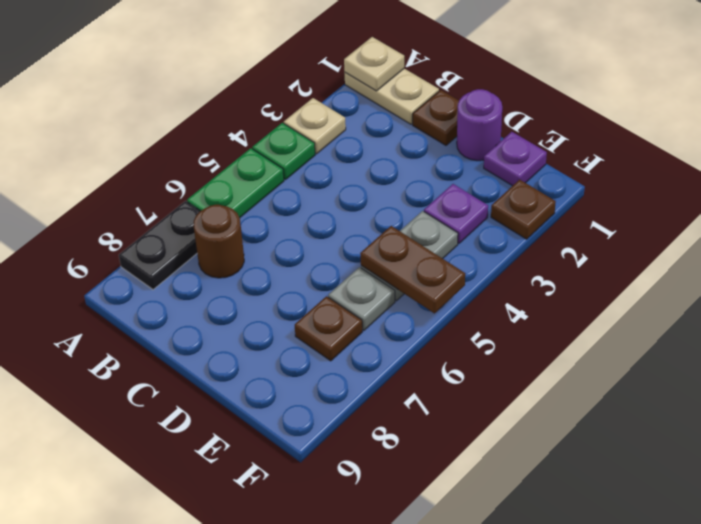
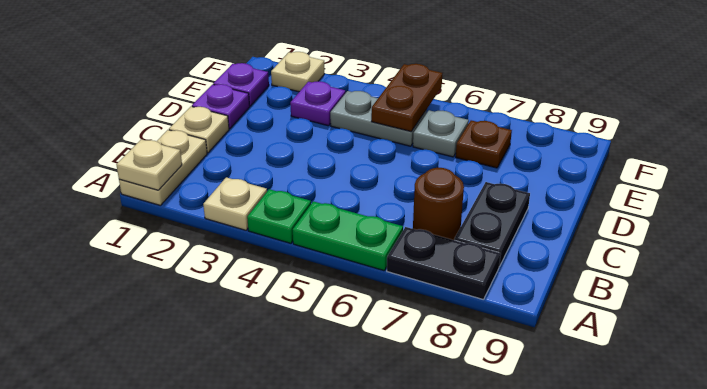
none -> black 1x2 plate [454,182,530,266]
brown 1x1 plate [413,90,459,145] -> tan 1x1 plate [169,107,229,153]
purple 1x1 round brick [457,89,502,161] -> purple 1x1 plate [192,84,250,129]
brown 1x1 plate [491,180,556,239] -> tan 1x1 plate [271,52,324,92]

